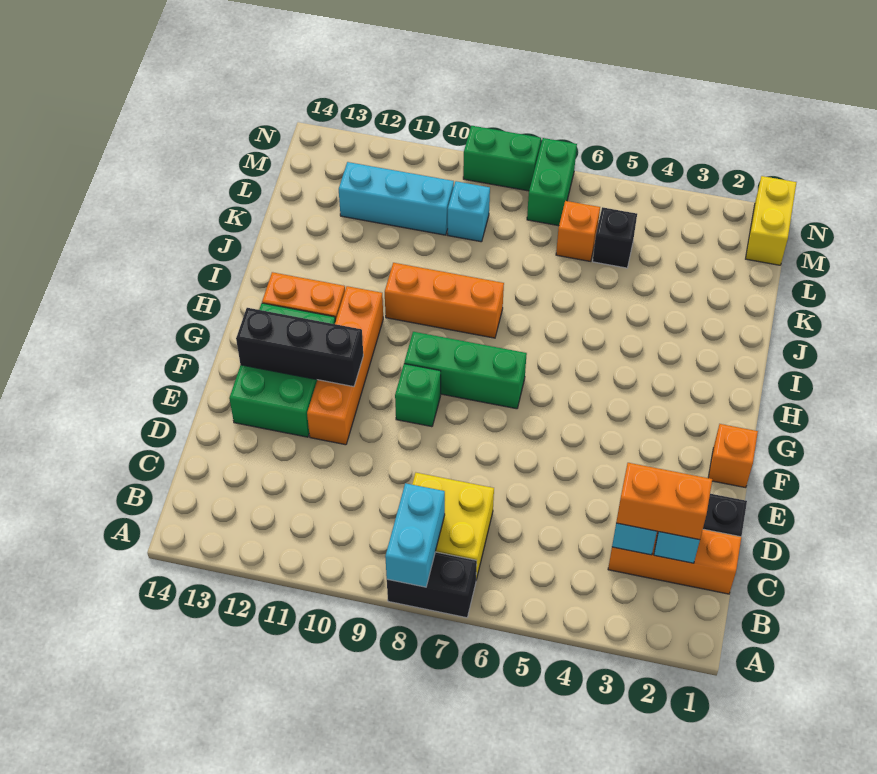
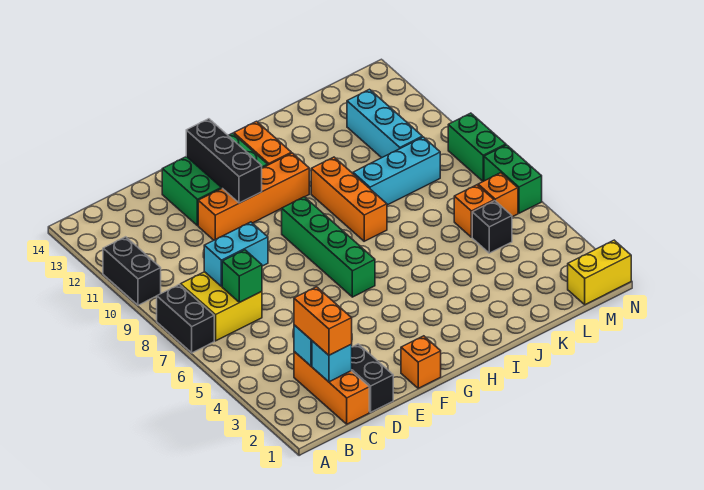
cyan 1x2 brick [385,483,445,587] -> cyan 1x2 brick moved to [204,222,268,286]
none -> black 1x2 brick [103,237,161,305]
green 1x1 brick [395,364,441,427] -> green 1x1 brick moved to [222,250,262,302]
green 1x3 brick [404,332,527,409] -> green 1x4 brick [282,197,375,297]
cyan 1x1 brick [448,181,490,242] -> cyan 1x3 brick [353,137,440,205]
none -> orange 1x1 brick [478,173,518,217]
green 1x2 brick [527,138,577,226] -> green 1x2 brick turned to [484,145,542,213]

